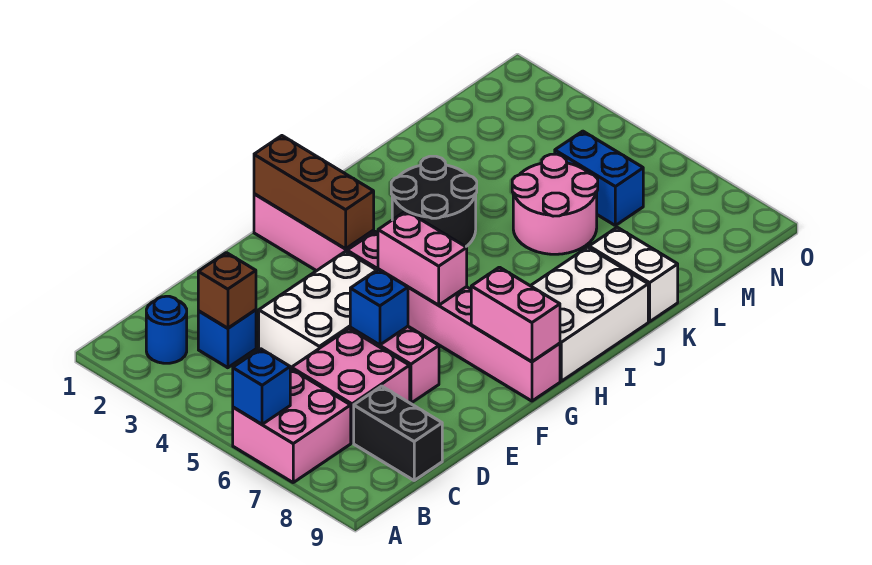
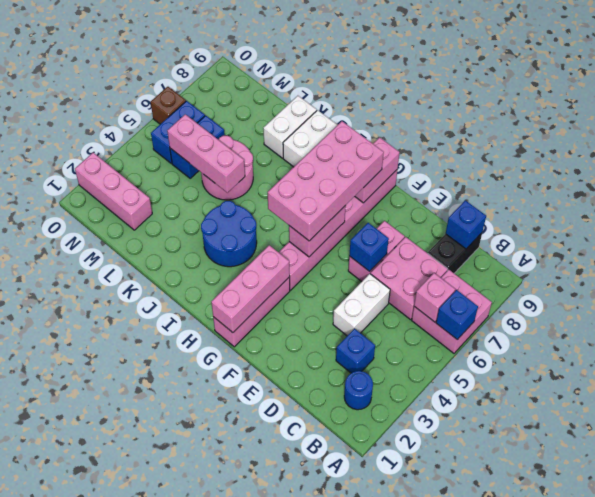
none -> pink 1x1 brick [414,273,455,322]
brown 1x1 brick [198,253,256,328] -> brown 1x1 brick moved to [151,87,186,124]
none -> blue 1x1 brick [446,200,486,249]
white 2x3 brick [259,251,376,368] -> white 1x2 brick [333,274,390,336]
brown 1x3 brick [254,136,374,249] -> pink 1x3 brick [211,245,290,333]
none -> pink 2x4 brick [268,121,384,241]
black 2x2 round brick [391,156,477,247] -> blue 2x2 round brick [201,201,257,267]
none -> pink 1x3 brick [167,114,245,193]
none -> pink 1x3 brick [75,153,152,230]
none -> blue 1x2 brick [151,101,205,163]

